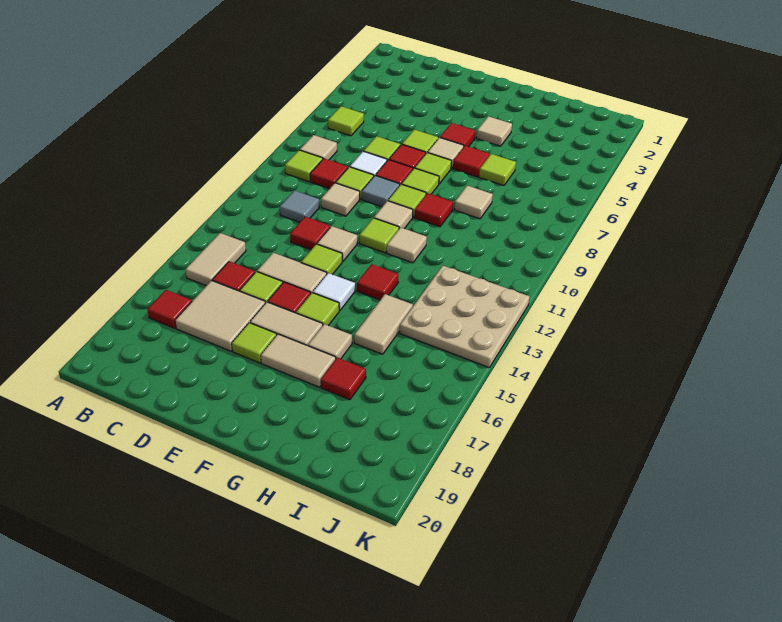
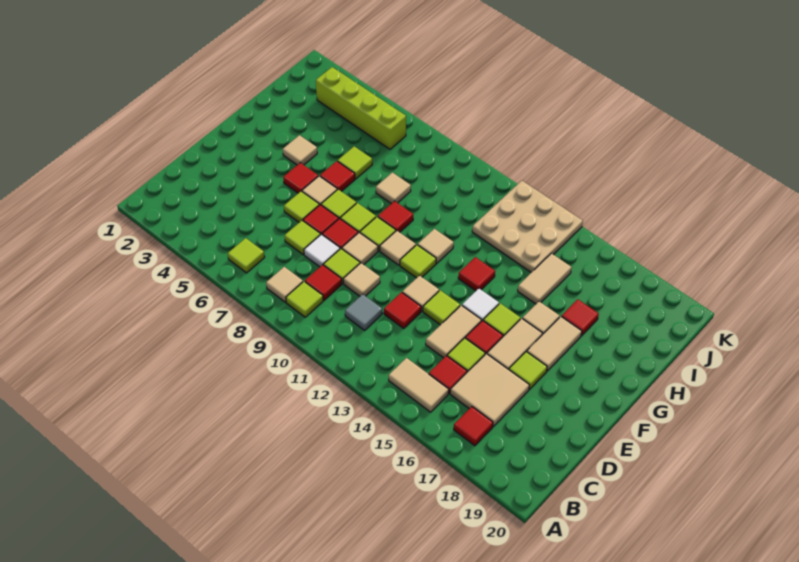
grey 1x1 tile [362,175,400,207] -> tan 1x1 tile [342,233,378,265]
tan 1x2 tile [354,294,413,354] -> tan 1x2 tile turned to [518,253,572,304]
none -> lime 1x4 brick [316,67,406,149]

